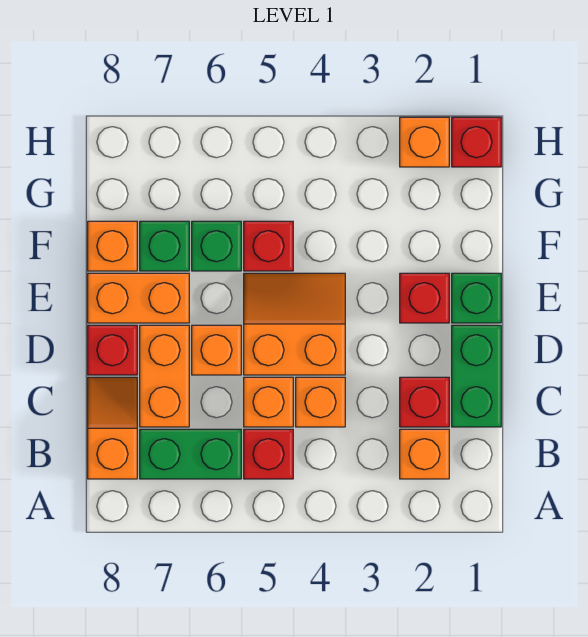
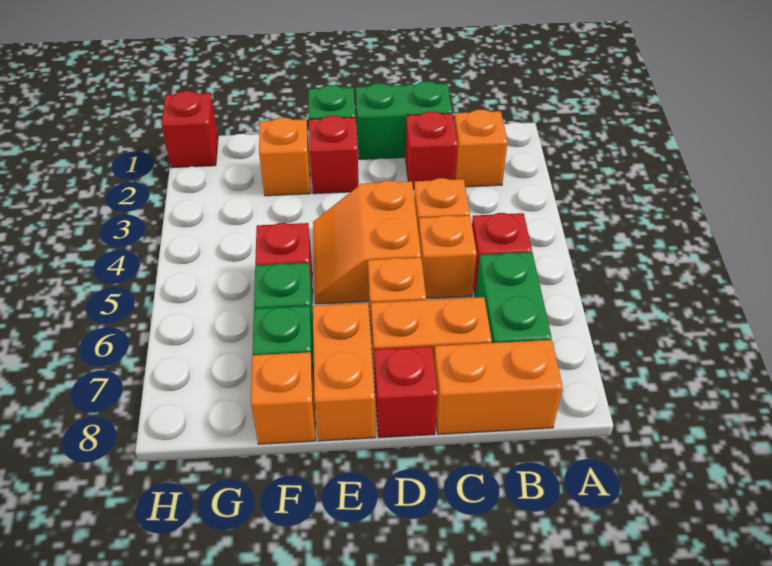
orange 1x2 slope [88,377,137,479] -> orange 1x2 brick [434,340,563,434]
orange 1x1 brick [400,117,449,167] -> orange 1x1 brick moved to [259,118,311,196]

